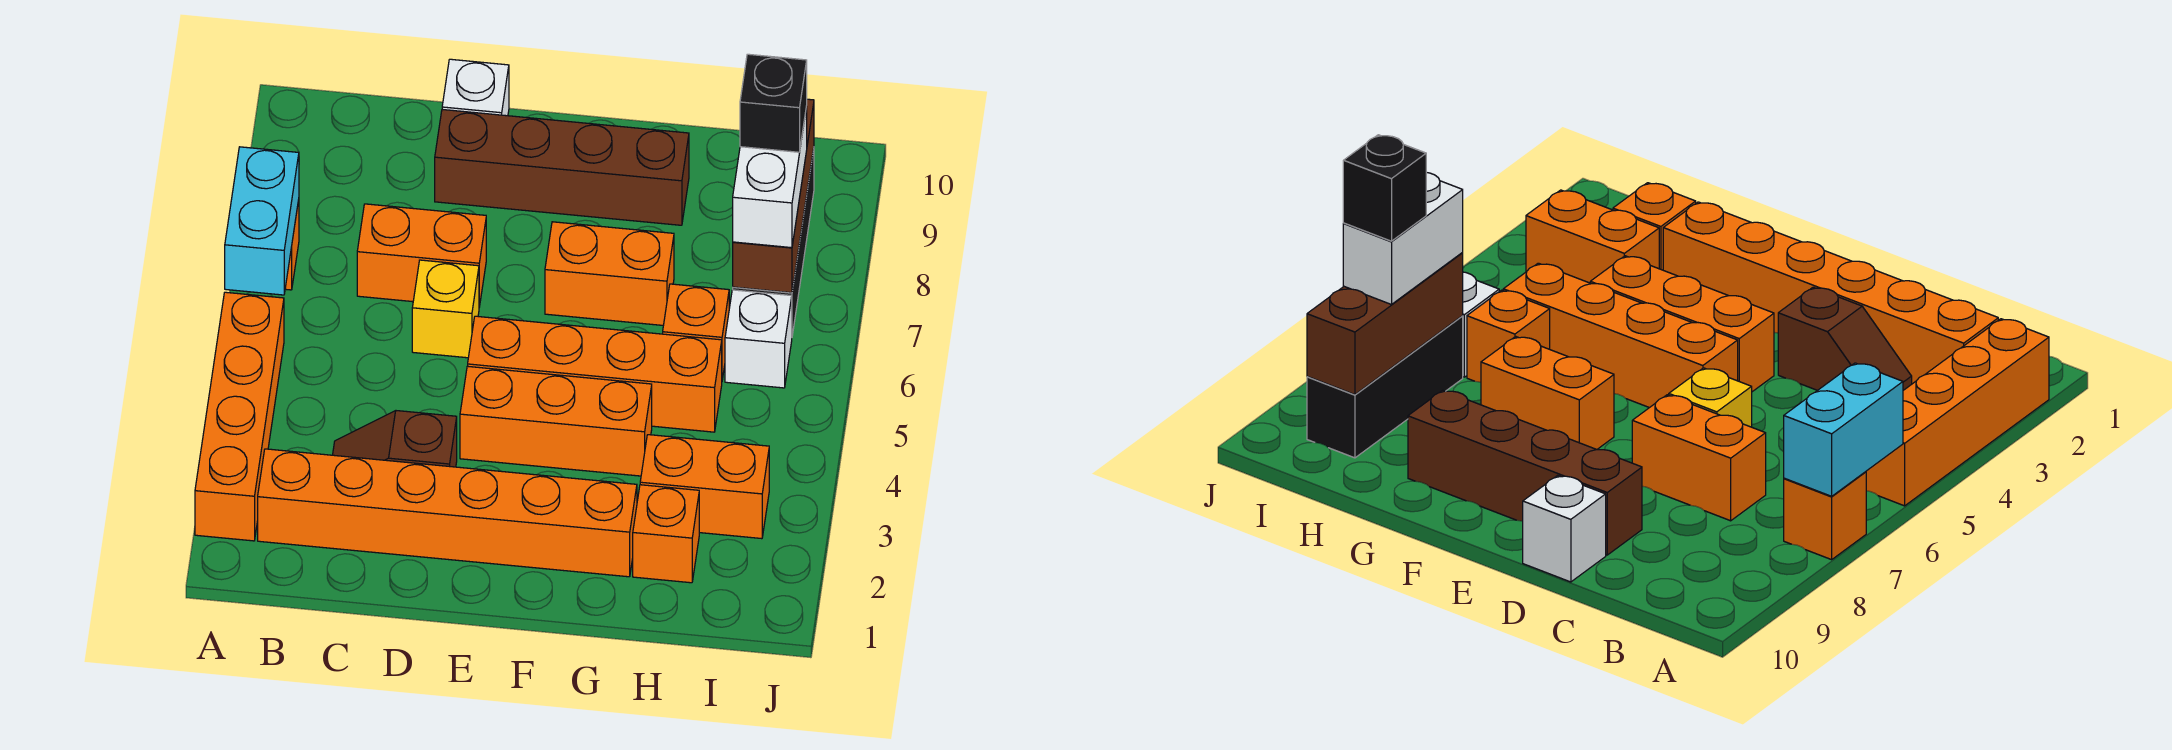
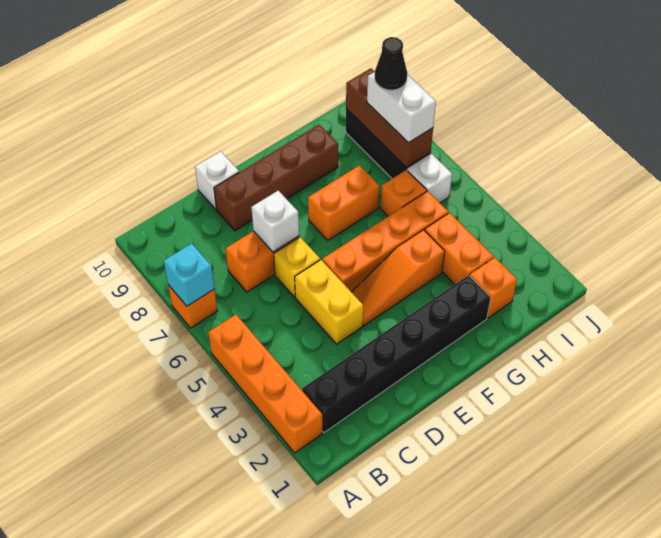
cyan 1x2 brick [225,147,299,295] -> cyan 1x1 brick [164,244,215,306]
orange 1x6 brick [258,449,637,577] -> black 1x6 brick [302,275,491,433]
brown 1x2 slope [333,411,457,467] -> none
none -> yellow 1x2 brick [295,260,363,344]
none -> white 1x1 brick [251,191,299,252]
orange 1x3 brick [460,366,652,476] -> orange 1x3 slope [352,230,445,326]
orange 1x2 brick [640,435,769,539] -> orange 1x2 brick turned to [425,213,494,284]
black 1x1 brick [740,54,807,152] -> black 1x1 cone [375,37,407,90]

